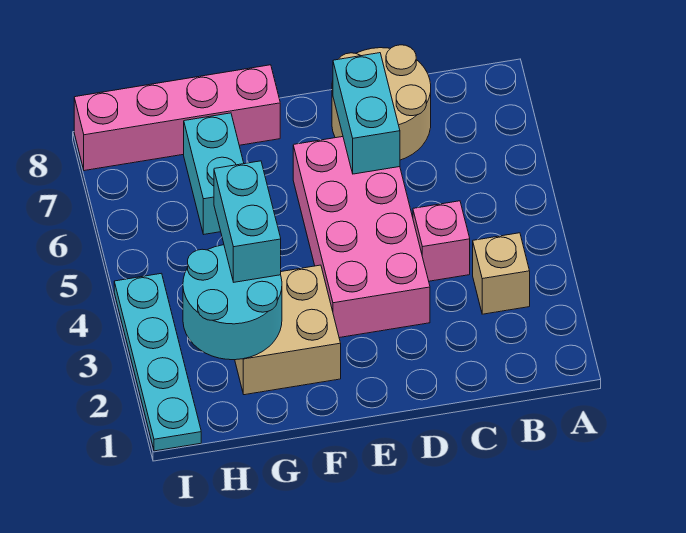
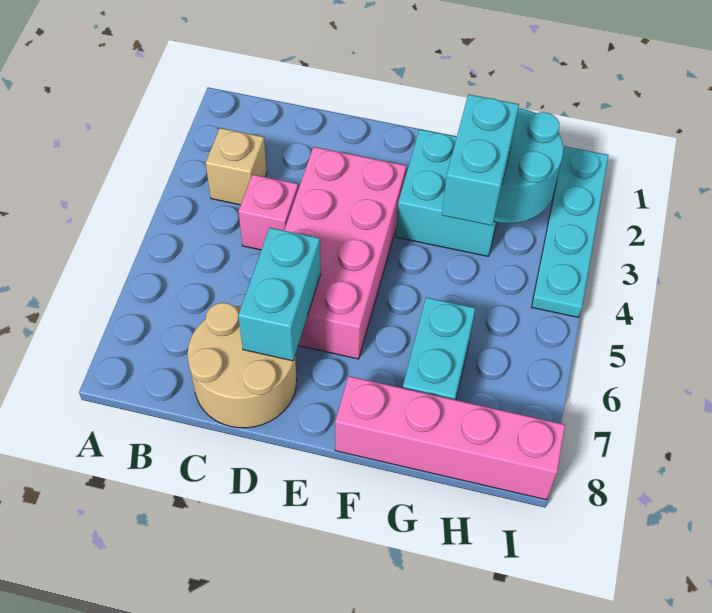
tan 2x2 brick [235,265,341,395] -> cyan 2x2 brick [396,129,497,257]

